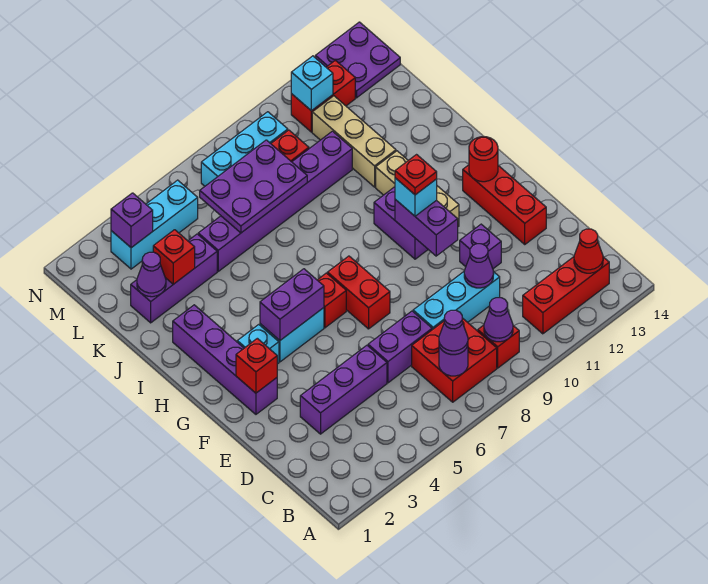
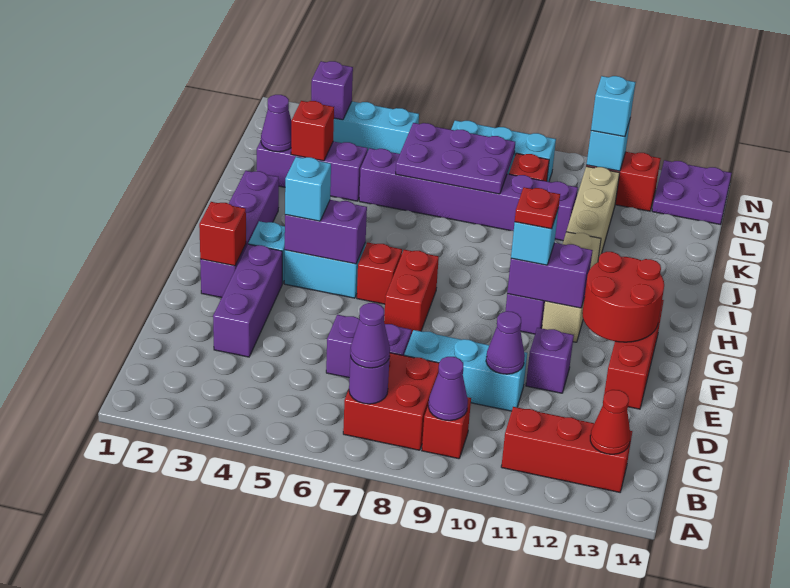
purple 1x3 brick [300,345,387,434] -> purple 1x3 brick turned to [213,244,282,357]
purple 1x2 brick [395,200,458,256] -> purple 1x2 brick turned to [507,243,593,308]
none -> cyan 1x1 brick [285,157,331,221]
red 1x1 round brick [469,137,498,182] -> red 2x2 round brick [582,252,664,342]
none -> cyan 1x1 brick [591,76,635,137]

